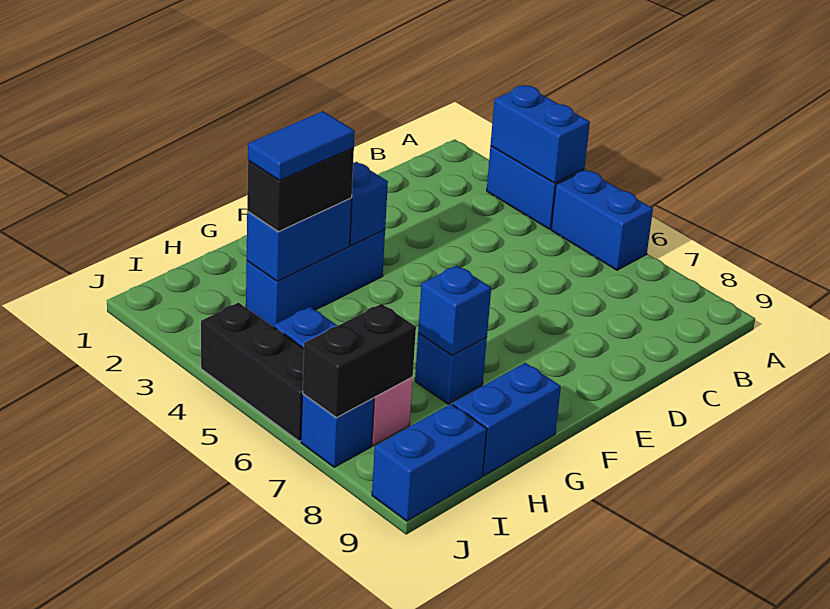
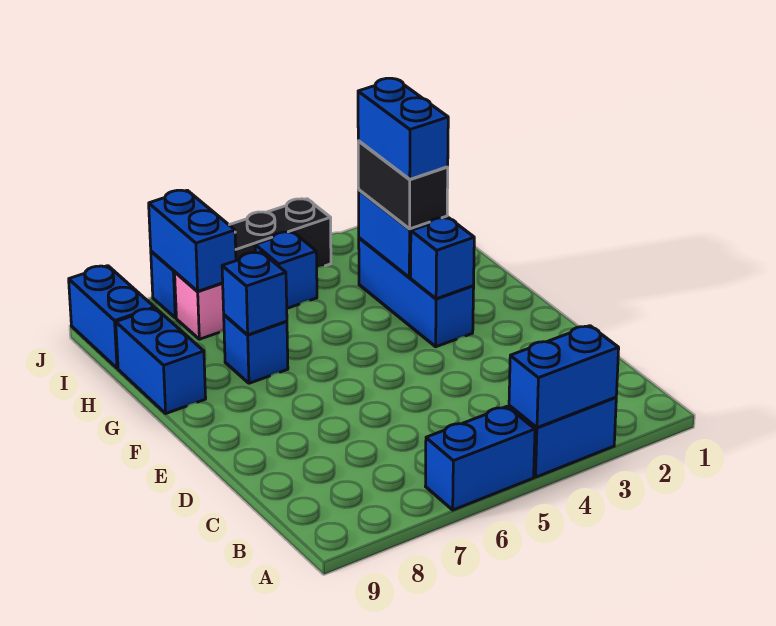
blue 1x2 tile [248,111,355,180] -> blue 1x2 brick [358,78,448,179]
black 1x2 brick [303,304,416,418] -> blue 1x2 brick [149,190,236,291]

